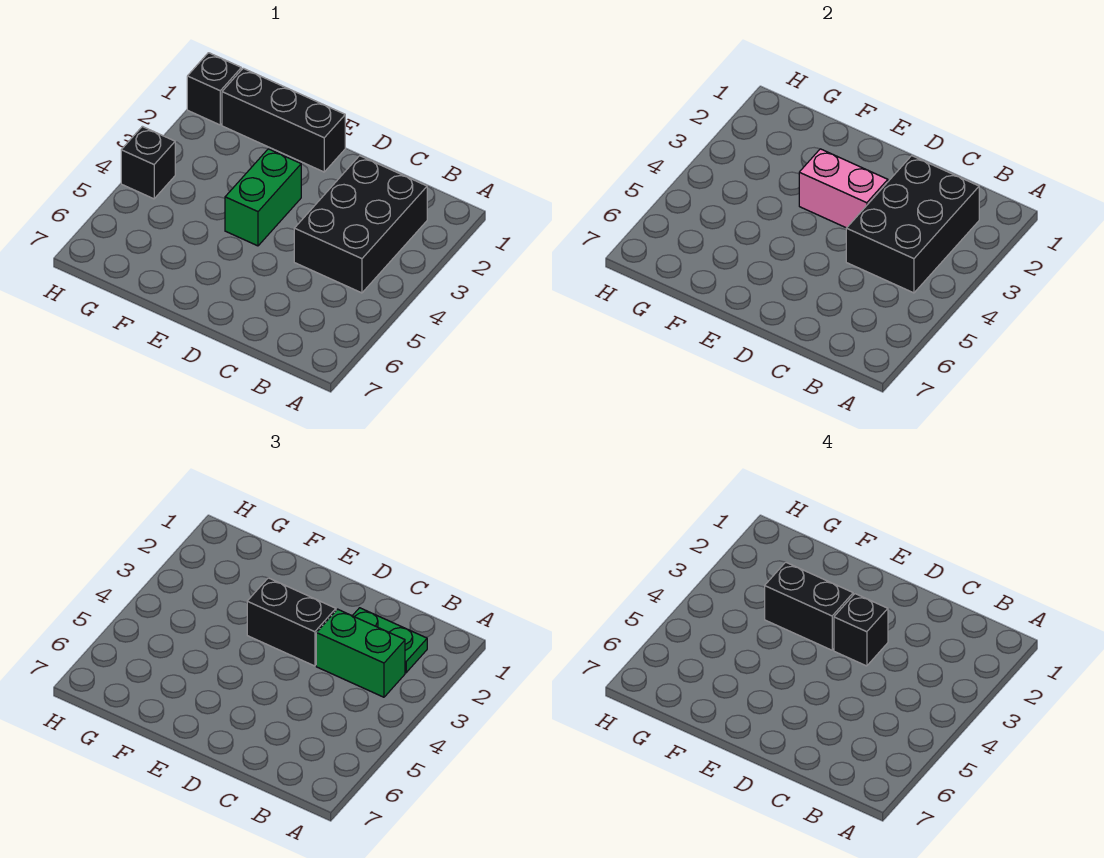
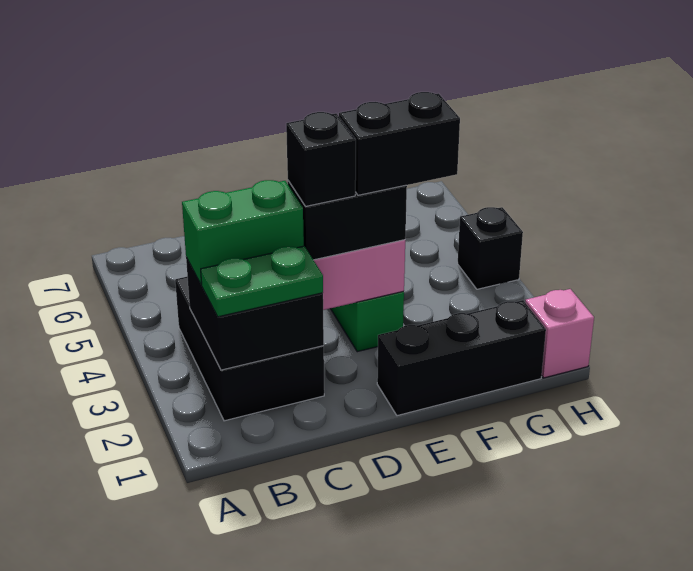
black 2x3 brick [846,156,979,293] -> black 2x2 brick [186,257,324,370]
black 1x1 brick [187,53,241,125] -> pink 1x1 brick [525,289,594,378]

